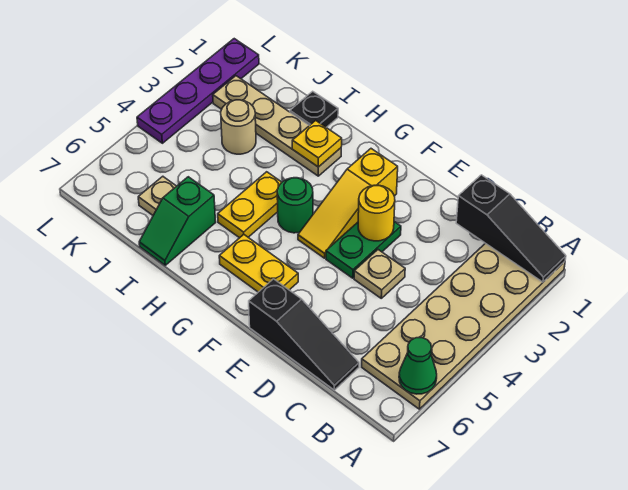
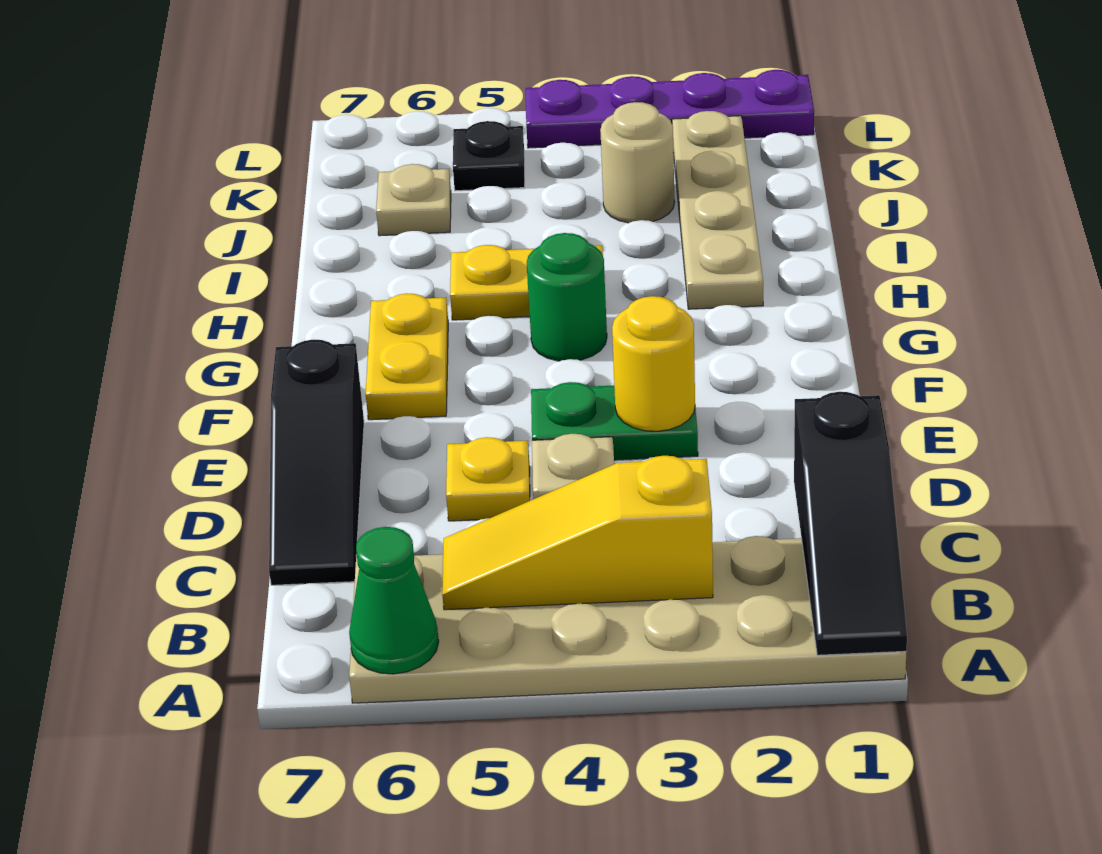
yellow 1x3 slope [298,149,398,258] -> yellow 1x3 slope moved to [442,456,713,610]
yellow 1x1 plate [292,120,342,167] -> yellow 1x1 plate moved to [446,437,530,521]
black 1x1 plate [290,91,338,127] -> black 1x1 plate moved to [453,121,525,191]
green 1x2 slope [139,177,216,265] -> none

